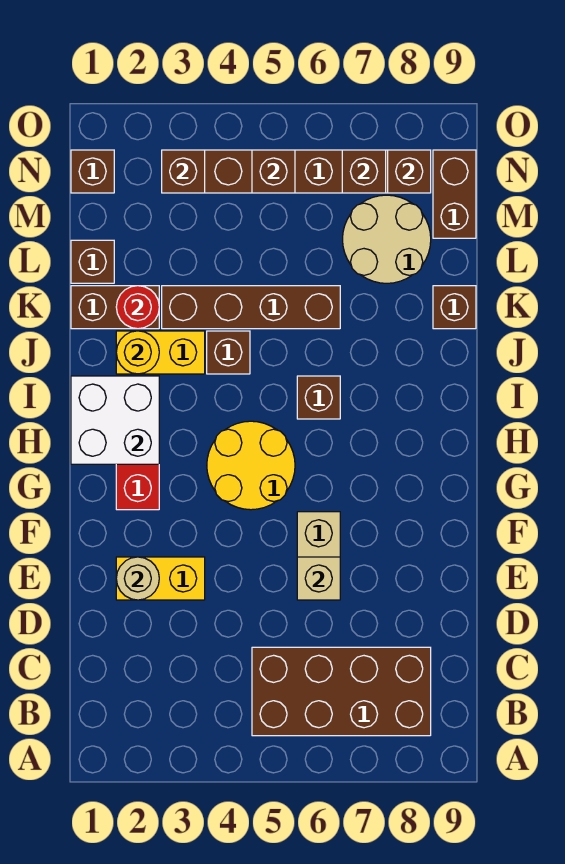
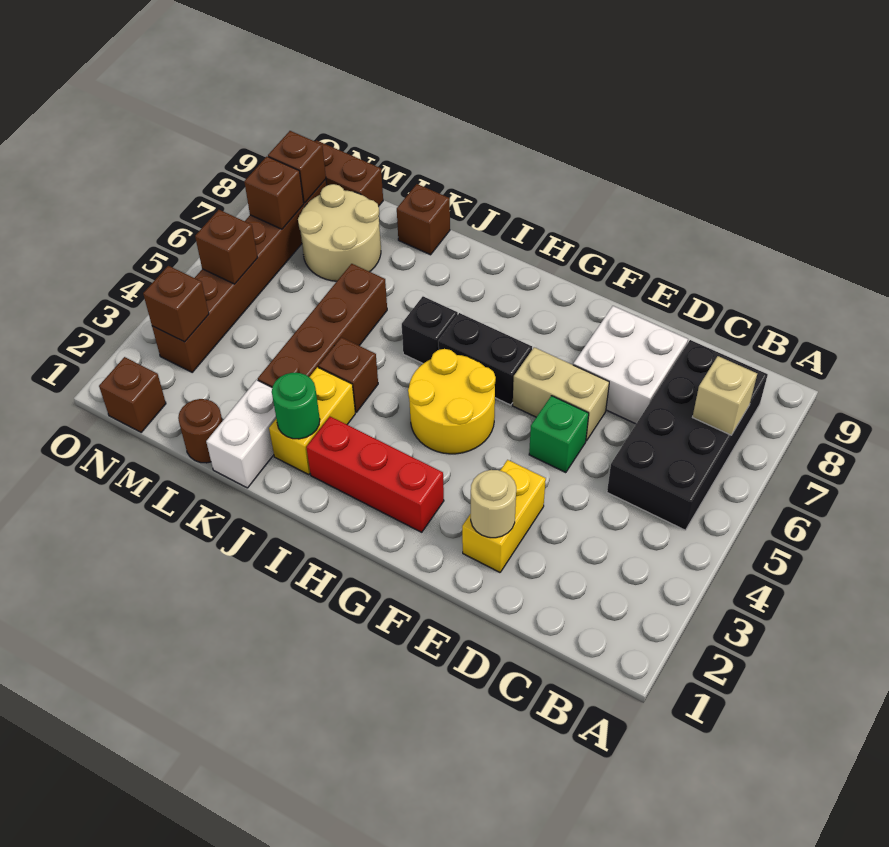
brown 2x4 brick [252,647,431,736] -> black 2x4 brick [607,340,768,530]
none -> green 1x1 brick [529,396,589,473]
tan 1x1 brick [297,557,340,600] -> tan 1x1 brick moved to [693,356,757,435]
none -> black 1x2 brick [438,313,532,405]
white 2x2 brick [71,376,159,464] -> white 2x2 brick moved to [573,306,688,424]
brown 1x1 brick [297,376,340,419] -> black 1x1 brick [402,296,458,364]
yellow 1x1 round brick [116,331,159,374] -> green 1x1 round brick [272,373,320,439]
brown 1x2 brick [71,286,159,329] -> white 1x2 brick [206,380,276,488]
red 1x1 round brick [116,286,159,329] -> none
brown 1x1 brick [71,240,114,283] -> brown 1x1 round brick [178,399,222,463]

